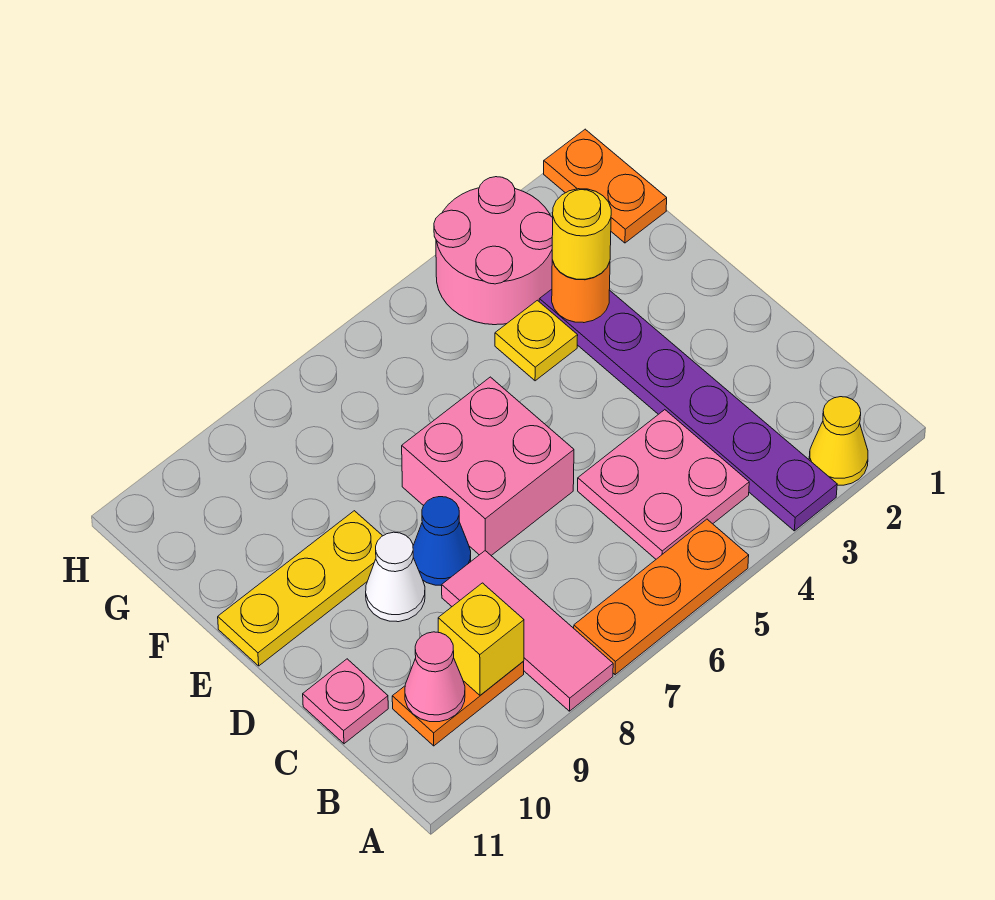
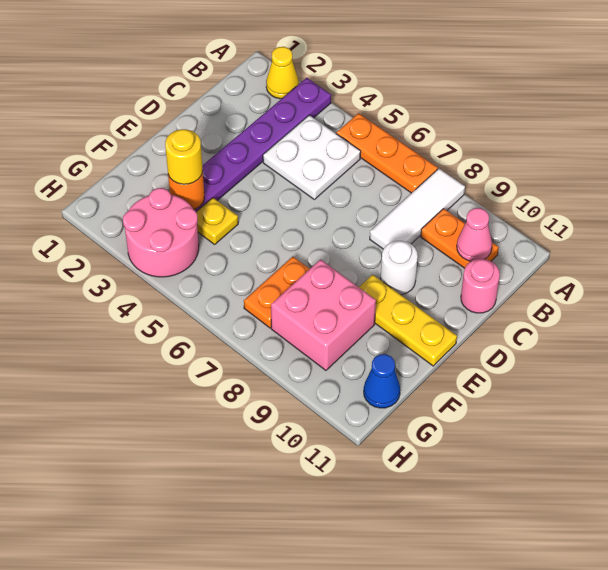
pink 1x3 tile [442,551,613,711] -> white 1x3 tile [370,169,465,249]
pink 2x2 plate [578,410,749,559] -> white 2x2 plate [263,115,361,199]
yellow 1x1 brick [438,583,524,695] -> none
pink 1x1 plate [303,659,388,744] -> pink 1x1 round brick [461,259,500,313]
pink 2x2 brick [402,377,574,555] -> pink 2x2 brick moved to [271,260,376,370]
blue 1x1 cone [413,497,471,586] -> blue 1x1 cone moved to [364,354,400,408]
white 1x1 cone [366,532,425,622] -> white 1x1 round brick [381,241,418,295]
orange 1x2 plate [544,129,667,243] -> orange 1x2 plate moved to [244,257,309,328]

